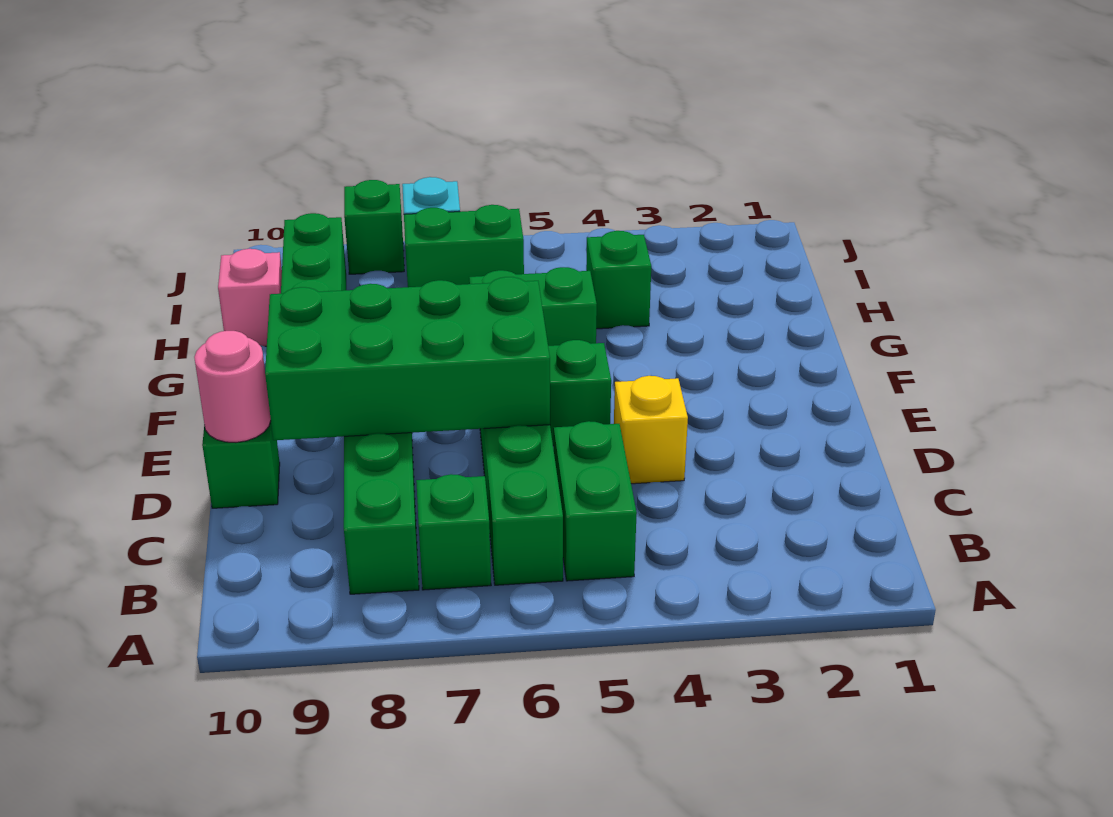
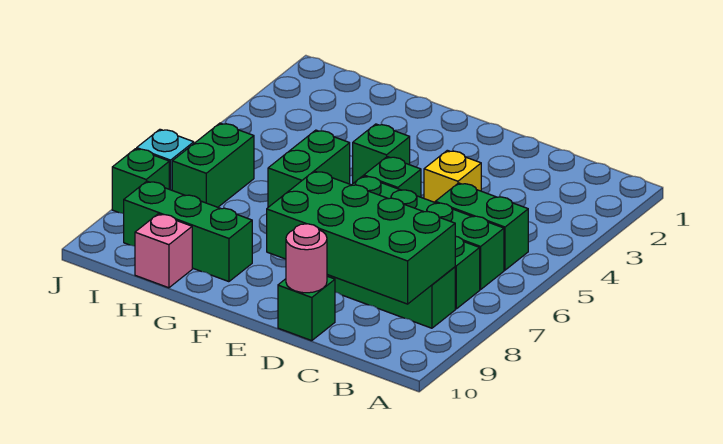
green 2x4 brick [265,277,550,440] -> green 2x4 brick turned to [267,171,455,304]
green 1x1 brick [586,231,651,329] -> green 1x1 brick moved to [353,124,410,183]

